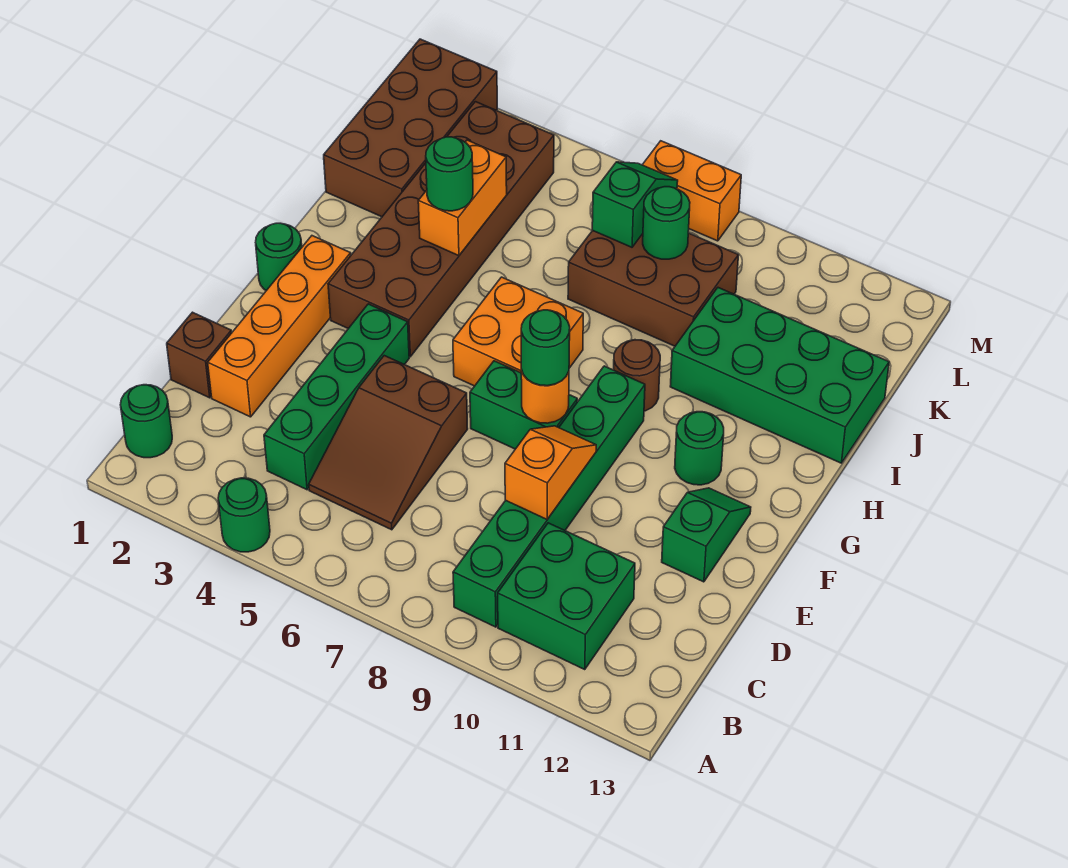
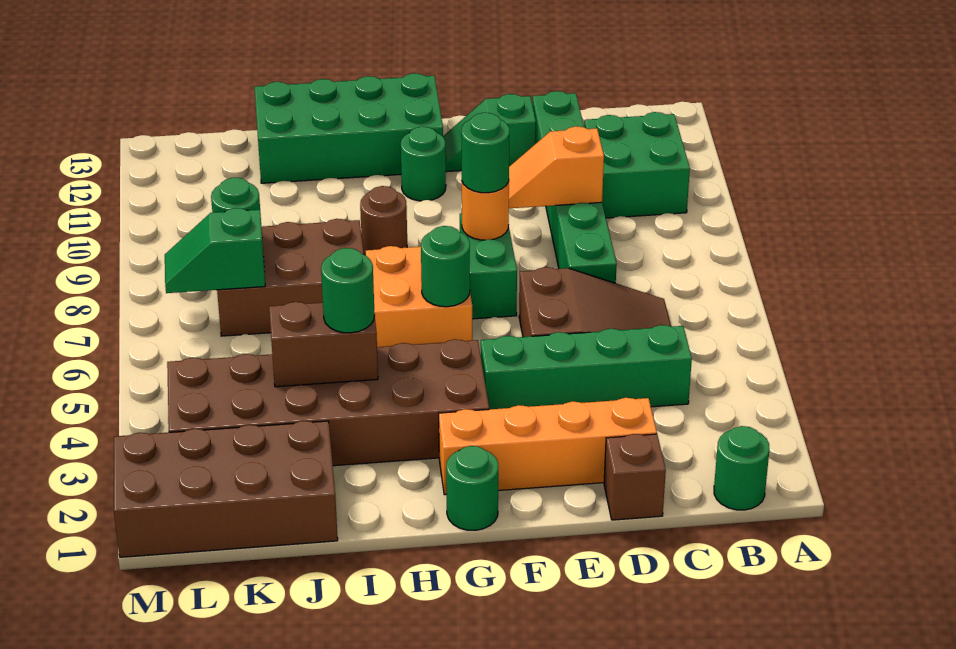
green 1x1 round brick [218,478,270,552] -> green 1x1 round brick moved to [421,226,470,307]
green 1x6 brick [453,366,645,627] -> green 1x6 brick turned to [532,91,617,283]
orange 1x2 brick [418,140,507,256] -> brown 1x2 brick [269,302,378,387]
green 2x4 brick [670,288,889,463] -> green 2x4 brick turned to [255,73,443,183]
brown 2x3 brick [568,231,738,346] -> brown 2x3 brick turned to [217,219,364,336]
orange 1x2 brick [643,141,741,241] -> none

